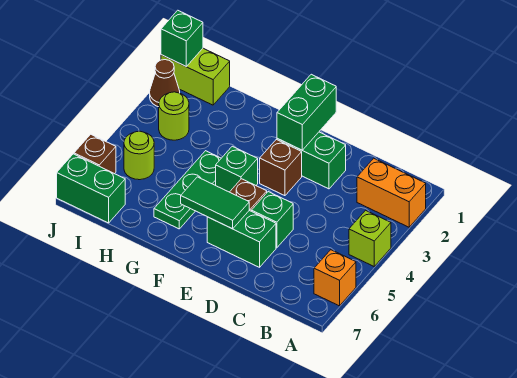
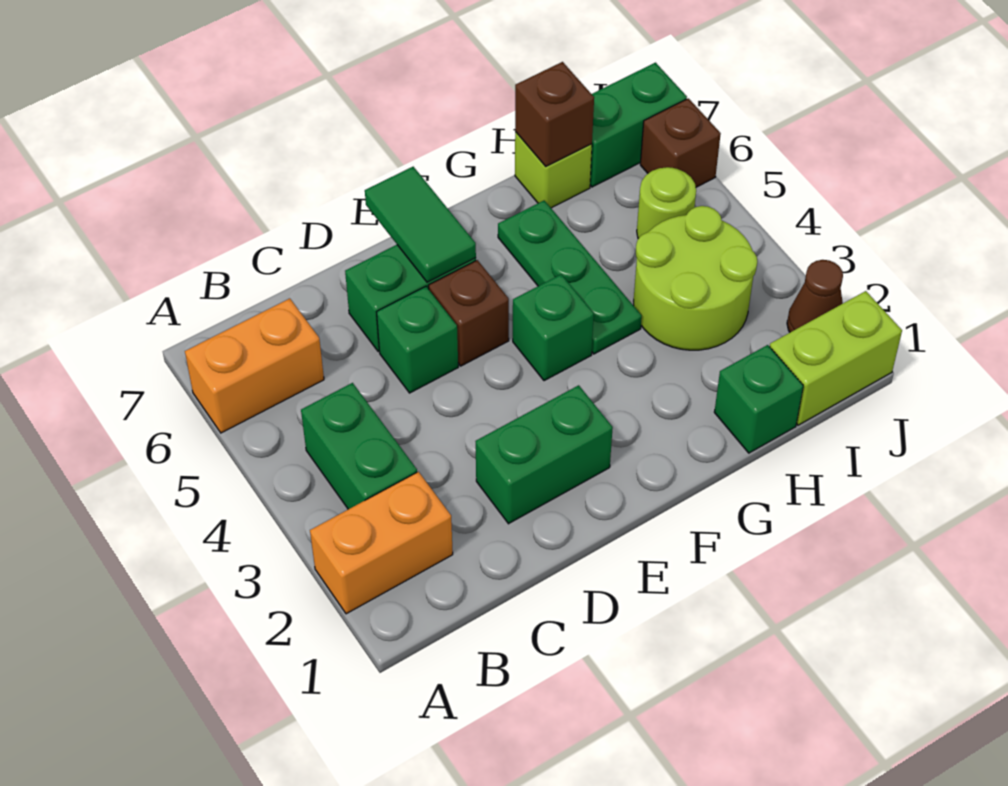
lime 1x1 brick [349,210,391,266] -> lime 1x1 brick moved to [515,132,592,208]
orange 1x1 brick [314,250,356,306] -> orange 1x2 brick [185,298,324,433]
green 1x2 brick [277,74,336,150] -> green 1x2 brick moved to [301,383,417,509]
brown 1x1 brick [260,140,302,196] -> brown 1x1 brick moved to [515,62,594,167]
green 1x2 tile [181,177,249,229] -> green 1x2 tile turned to [365,167,476,282]
lime 1x1 round brick [159,92,189,140] -> lime 2x2 round brick [634,206,757,350]
green 1x1 brick [161,10,203,67] -> green 1x1 brick moved to [714,345,803,453]

